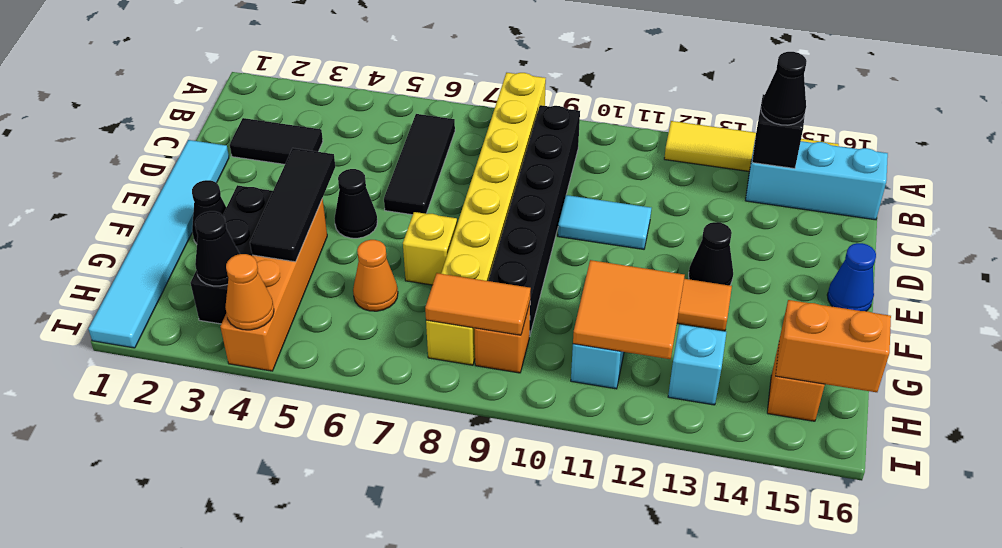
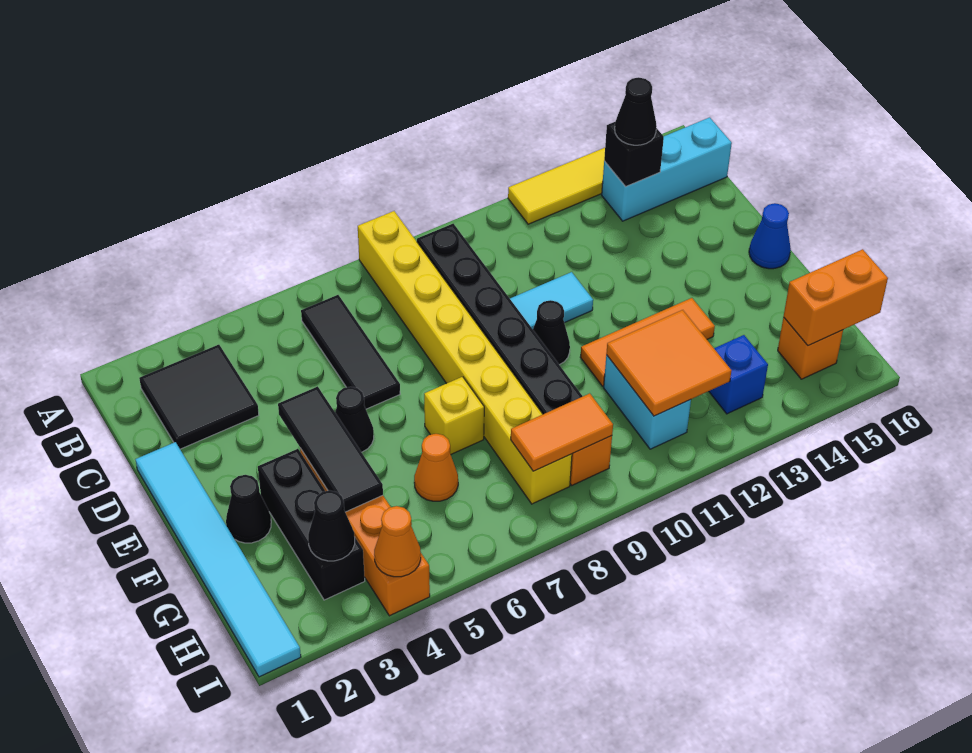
black 1x2 tile [230,118,323,164] -> black 2x2 tile [139,345,259,449]
black 1x1 cone [689,222,733,286] -> black 1x1 cone moved to [533,300,570,365]
cyan 1x1 brick [668,324,726,405] -> blue 1x1 brick [709,335,768,414]

